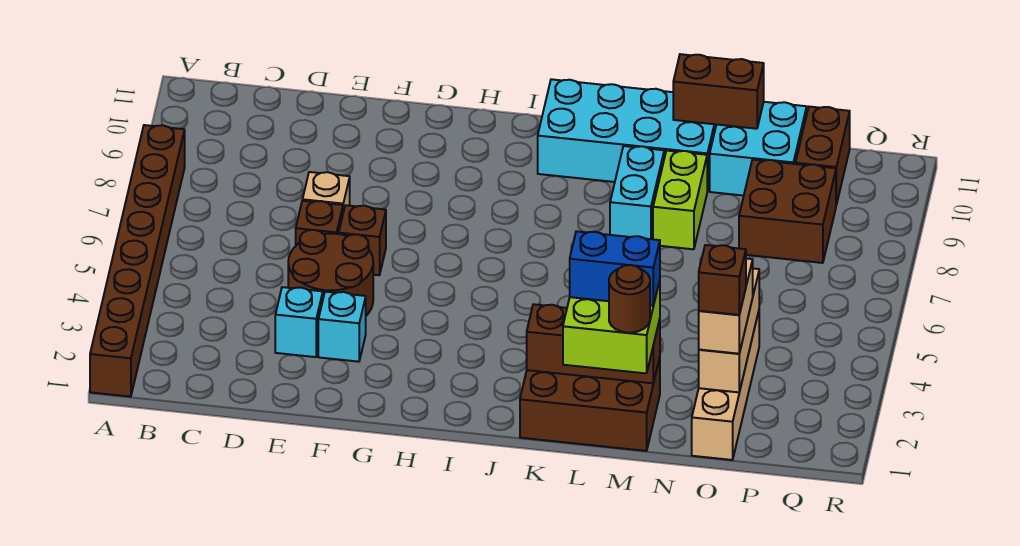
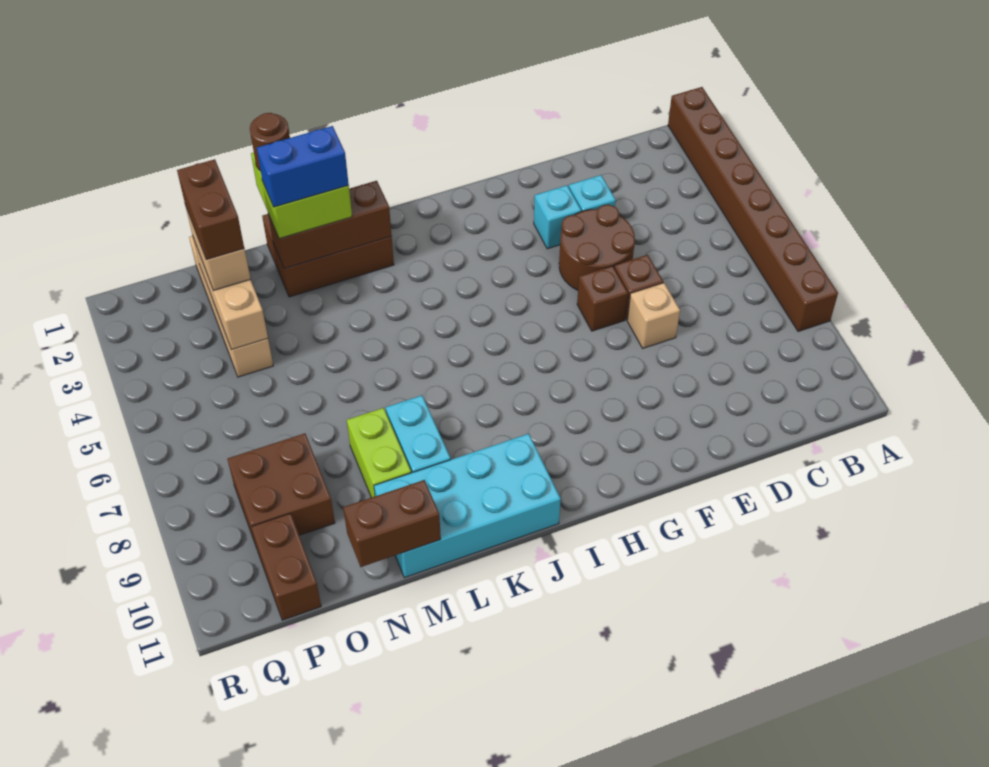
cyan 2x2 brick [710,102,807,196] -> none
brown 1x1 brick [699,245,746,315] -> brown 1x2 brick [177,159,244,260]

